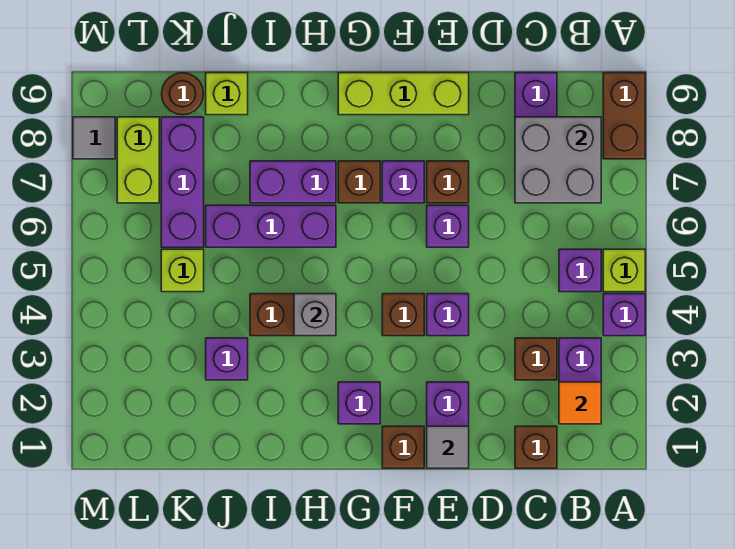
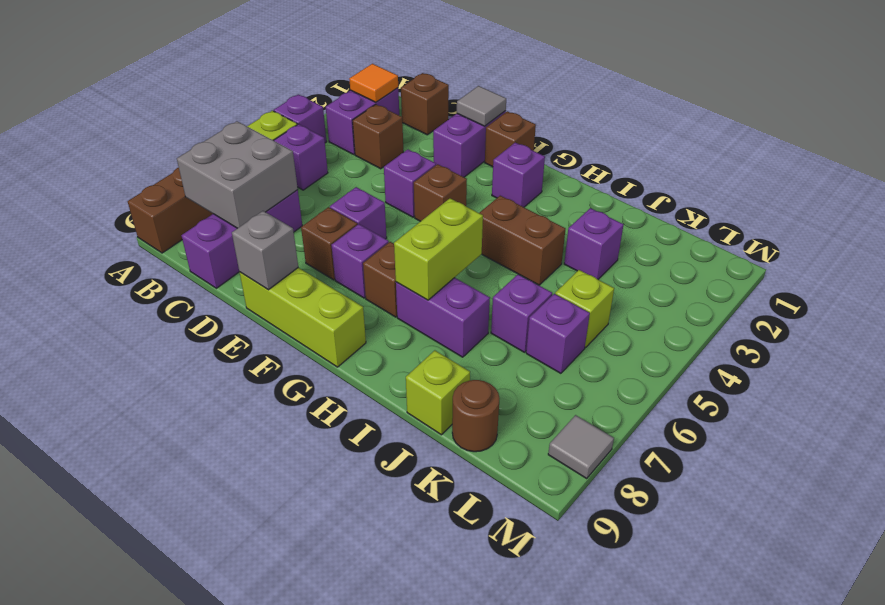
grey 1x1 brick [294,294,336,336] -> grey 1x1 brick moved to [232,211,298,290]
purple 1x3 brick [206,205,336,247] -> purple 1x1 brick [491,274,552,352]
purple 1x3 brick [161,117,204,247] -> purple 1x1 brick [526,294,590,373]
lime 1x2 brick [117,117,159,203] -> lime 1x2 brick moved to [394,198,483,300]

